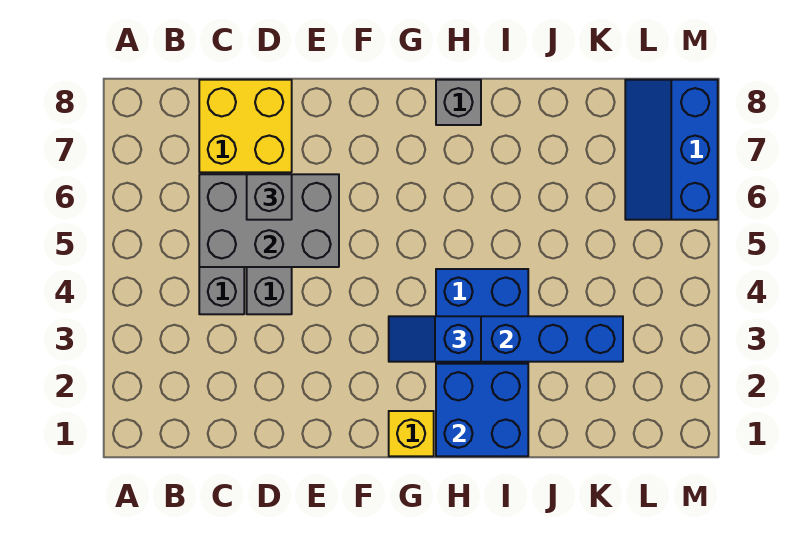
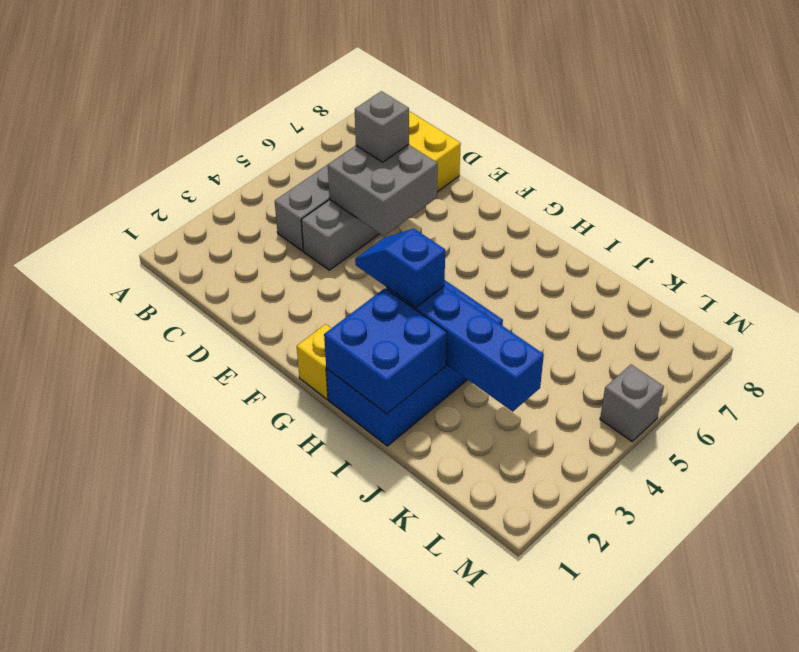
grey 2x3 brick [199,174,339,267] -> grey 2x2 brick [328,145,438,236]
grey 1x1 brick [436,80,481,125] -> grey 1x1 brick moved to [600,364,664,441]
blue 2x3 slope [625,80,718,220] -> none

